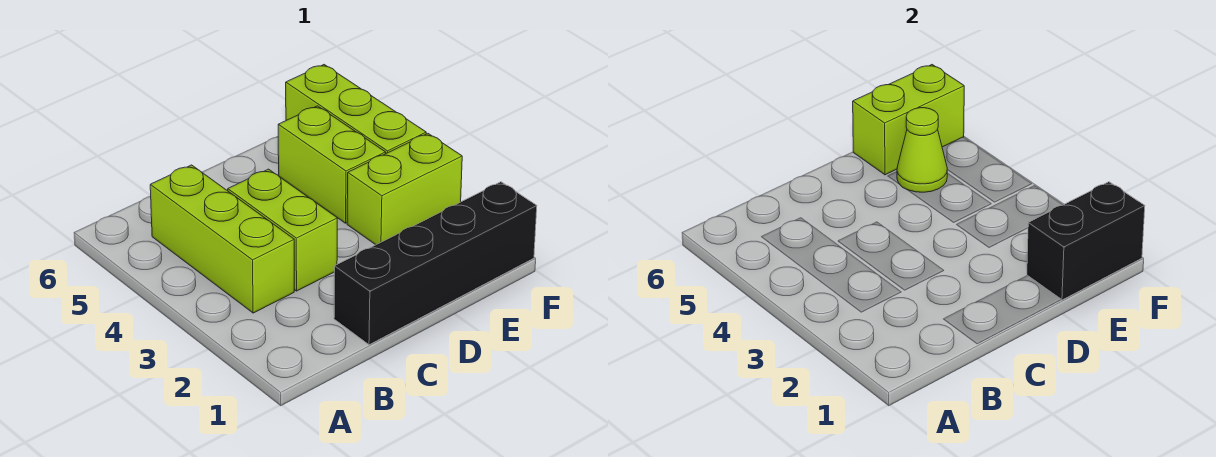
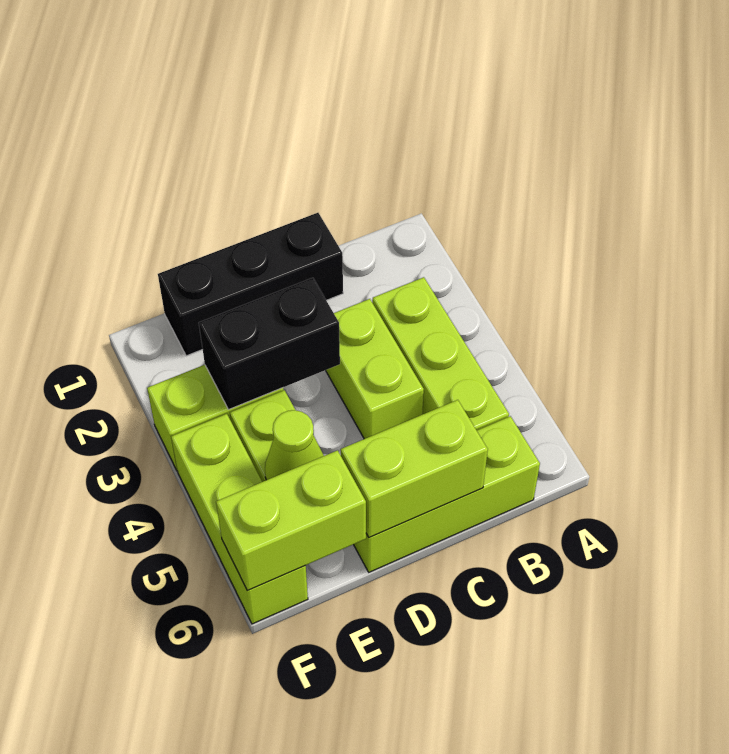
none -> lime 1x3 brick [354,416,540,572]
black 1x4 brick [334,182,537,345] -> black 1x3 brick [158,213,343,356]
none -> lime 1x2 brick [341,400,488,538]
black 1x2 brick [1027,182,1145,300] -> black 1x2 brick moved to [199,278,340,410]

